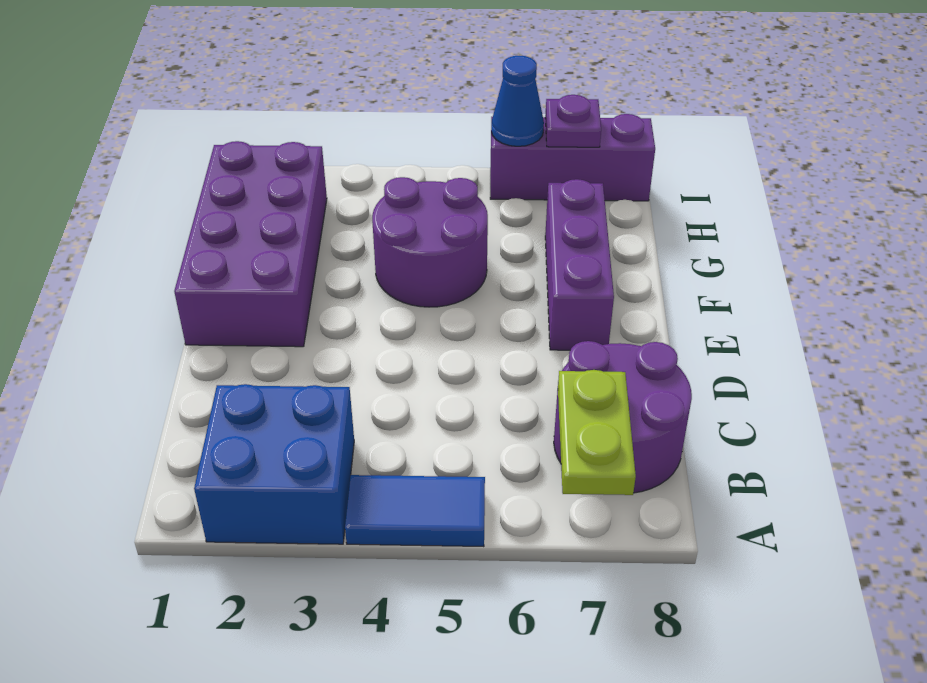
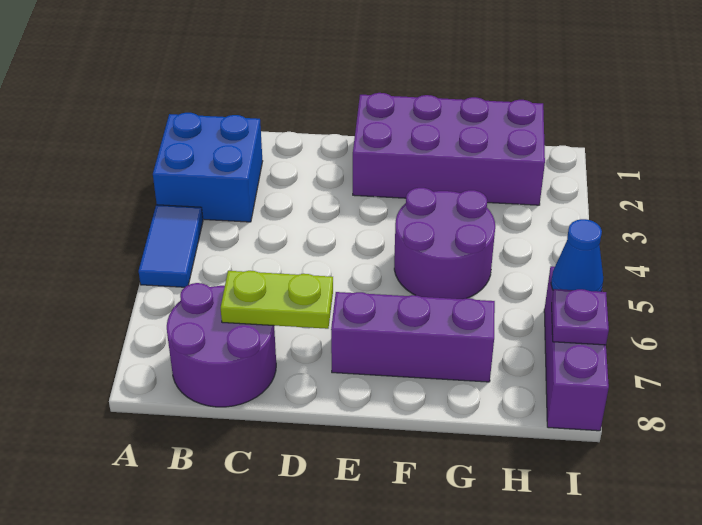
lime 1x2 plate [558,370,636,495] -> lime 1x2 plate moved to [221,271,333,329]

